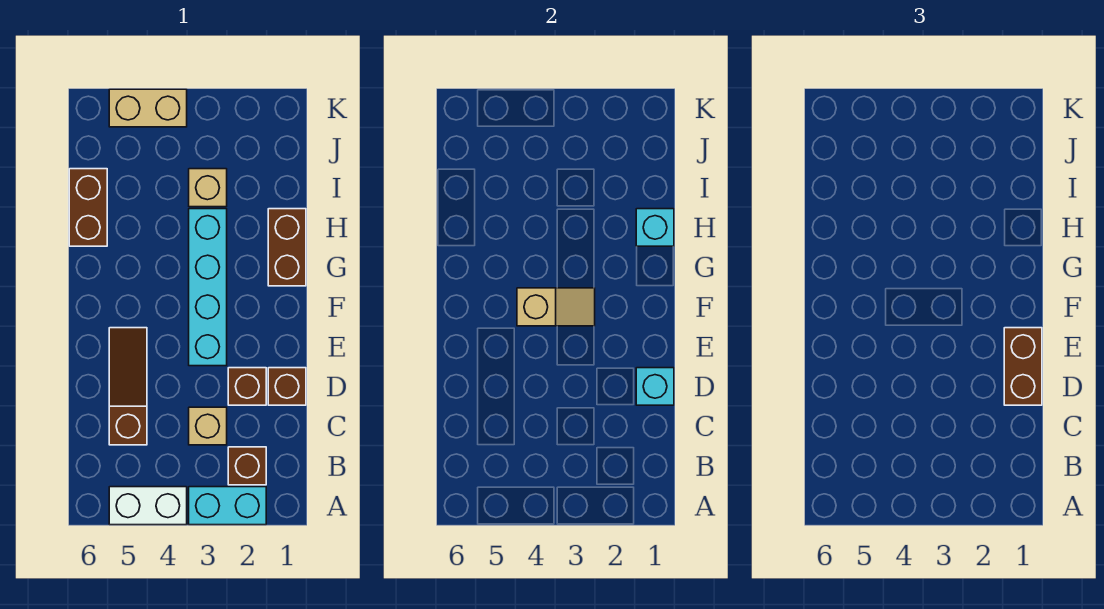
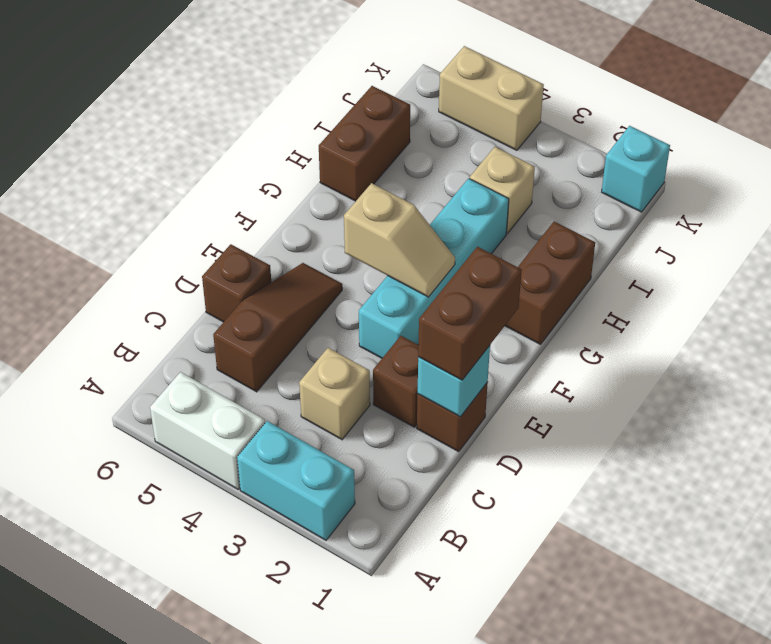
brown 1x1 brick [228,447,266,485] -> brown 1x1 brick moved to [202,244,271,322]
cyan 1x1 brick [636,209,674,246] -> cyan 1x1 brick moved to [602,126,670,212]

